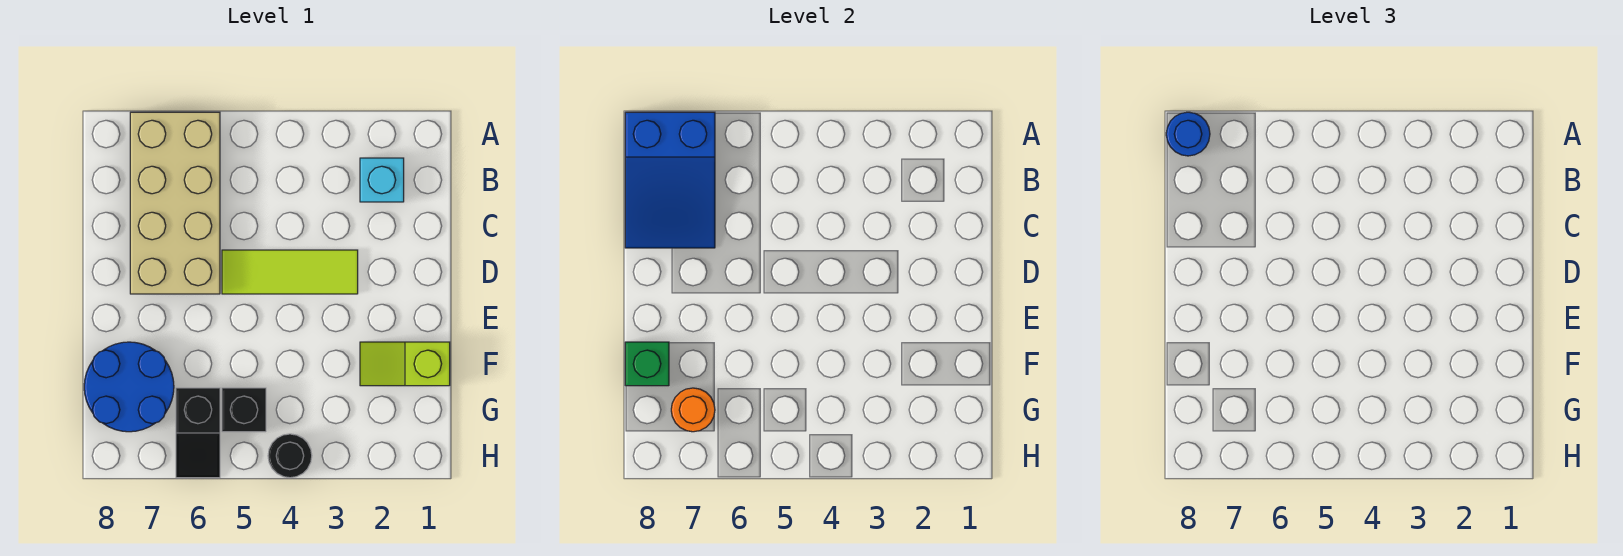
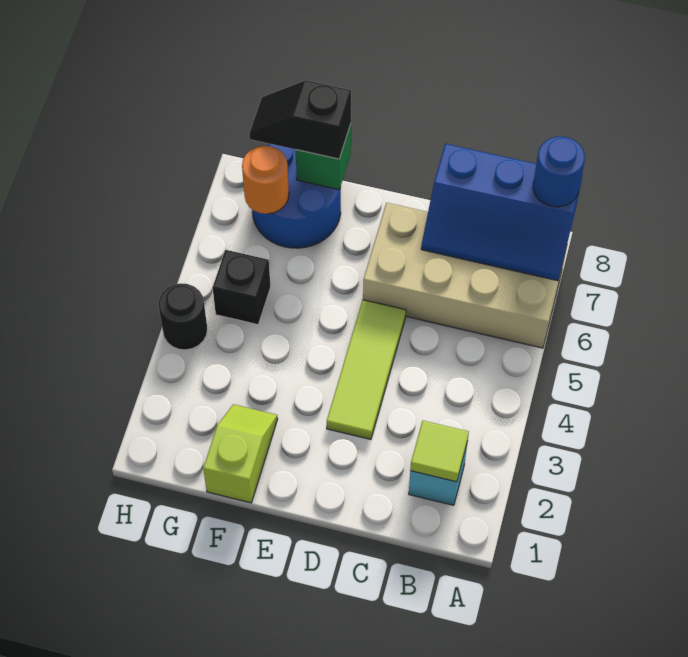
blue 2x3 slope [625,112,715,248] -> blue 2x3 slope turned to [421,144,583,281]
none -> lime 1x1 tile [410,421,469,482]
black 1x2 slope [176,388,220,478] -> black 1x2 slope moved to [249,80,351,159]

